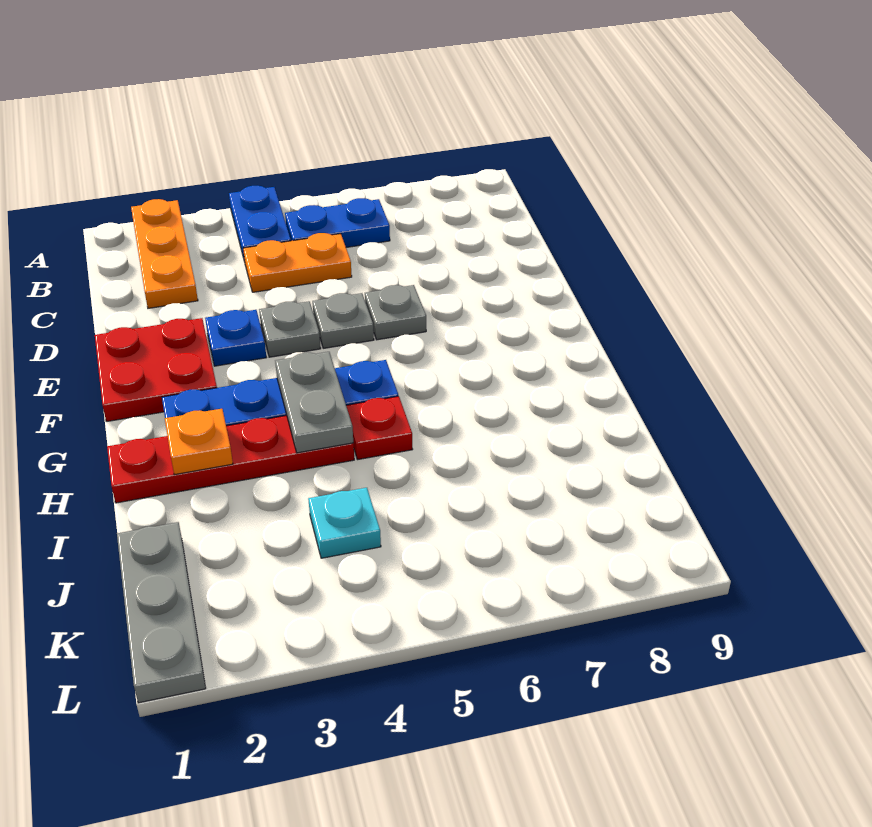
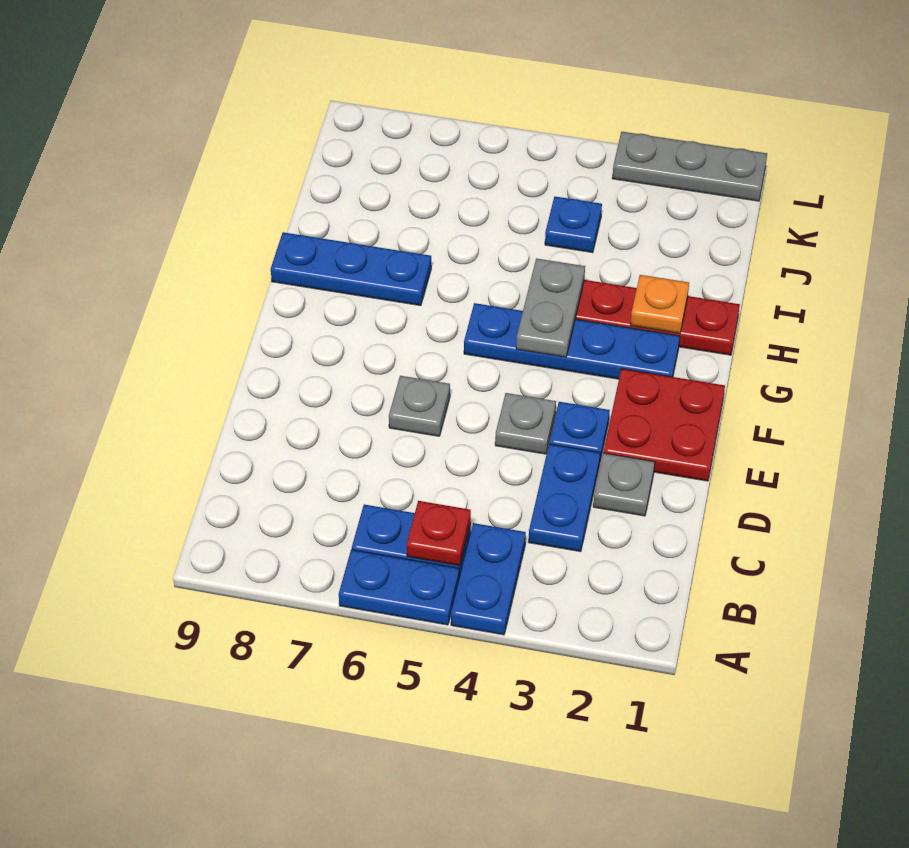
orange 1x3 plate [131,199,198,308] -> none
none -> blue 1x2 plate [339,550,459,625]
none -> blue 1x2 plate [529,444,600,552]
orange 1x2 plate [243,233,352,292] -> none
grey 1x1 plate [312,293,374,348] -> grey 1x1 plate moved to [593,453,655,516]
red 1x1 plate [346,396,413,460] -> red 1x1 plate moved to [407,501,471,566]
none -> blue 1x3 plate [271,232,431,306]
grey 1x3 plate [117,522,206,703] -> grey 1x3 plate turned to [612,132,767,201]
cyan 1x1 plate [308,488,381,558] -> blue 1x1 plate [545,197,602,253]

